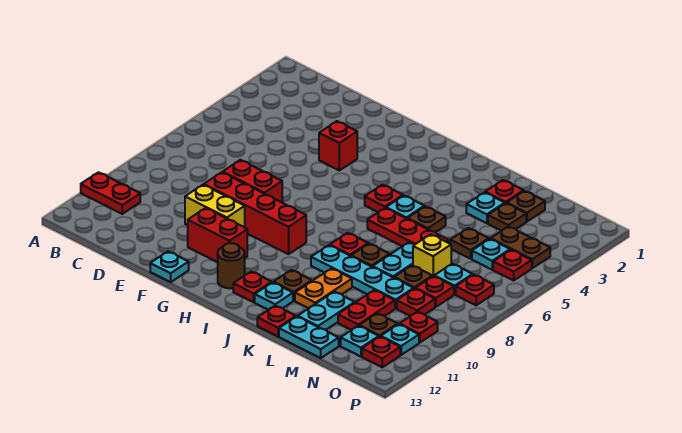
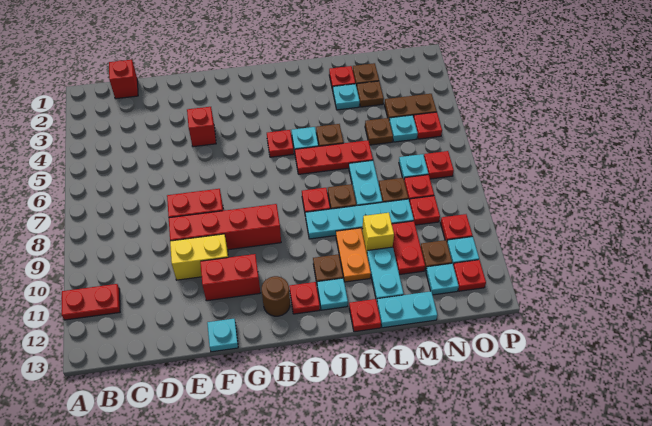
none -> red 1x1 brick [109,60,138,99]
yellow 1x1 brick [413,234,451,277] -> yellow 1x1 brick moved to [362,213,394,253]

